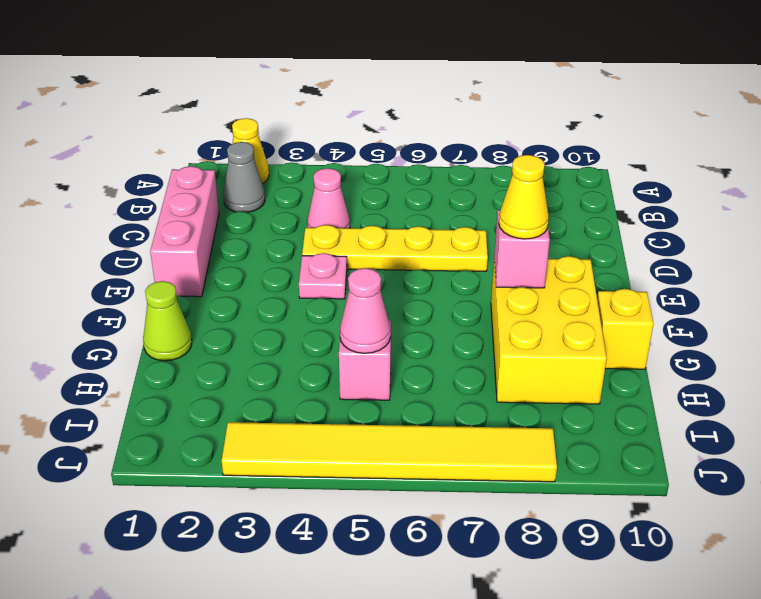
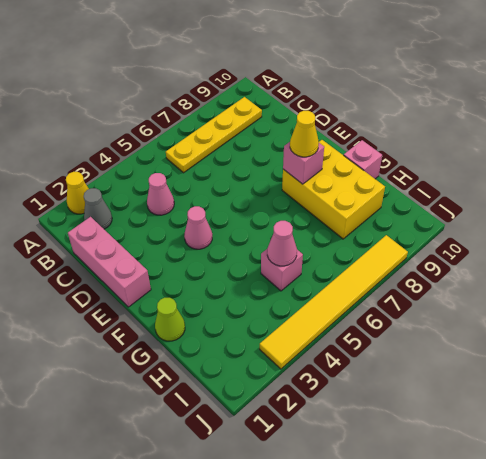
yellow 1x4 plate [302,225,488,271] -> yellow 1x4 plate moved to [166,97,262,173]
pink 1x1 plate [299,253,347,299] -> pink 1x1 cone [184,206,212,249]
yellow 1x1 brick [597,289,654,369] -> pink 1x1 brick [344,140,382,179]

